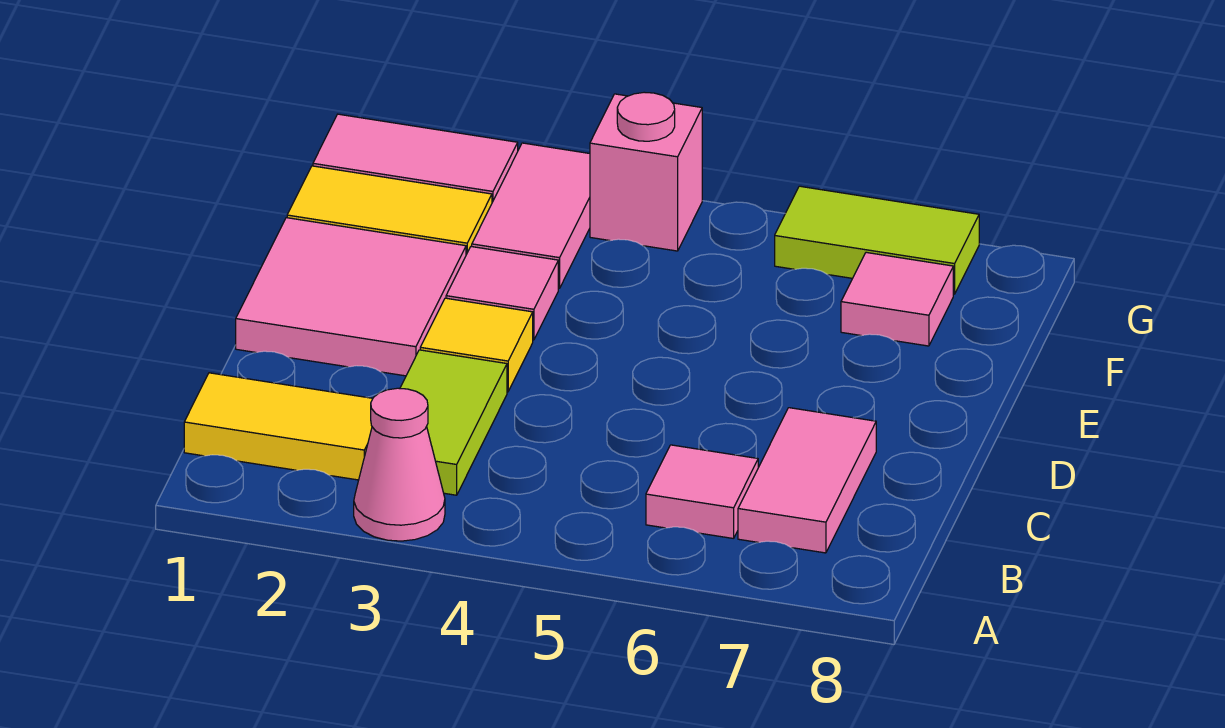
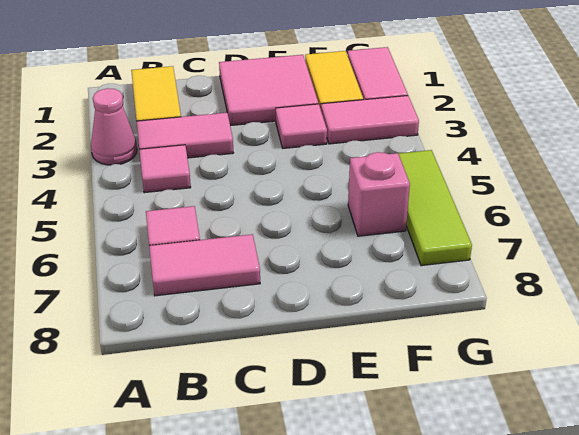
lime 1x2 tile [400,350,507,495] -> pink 1x2 tile [137,113,233,158]
yellow 1x1 tile [420,298,533,392] -> none
pink 1x1 tile [841,252,953,346] -> pink 1x1 tile moved to [139,145,191,193]
pink 1x1 brick [590,92,702,251] -> pink 1x1 brick moved to [348,152,410,236]
lime 1x2 tile [775,186,979,294] -> lime 1x3 tile [398,150,472,266]

